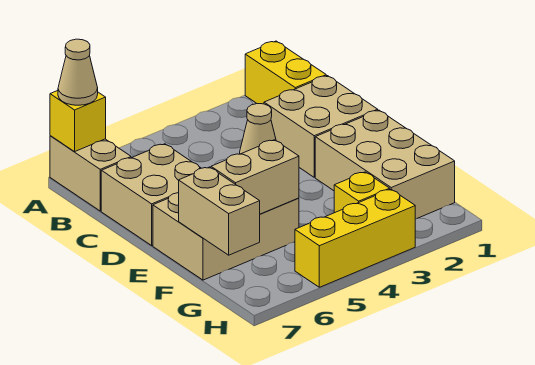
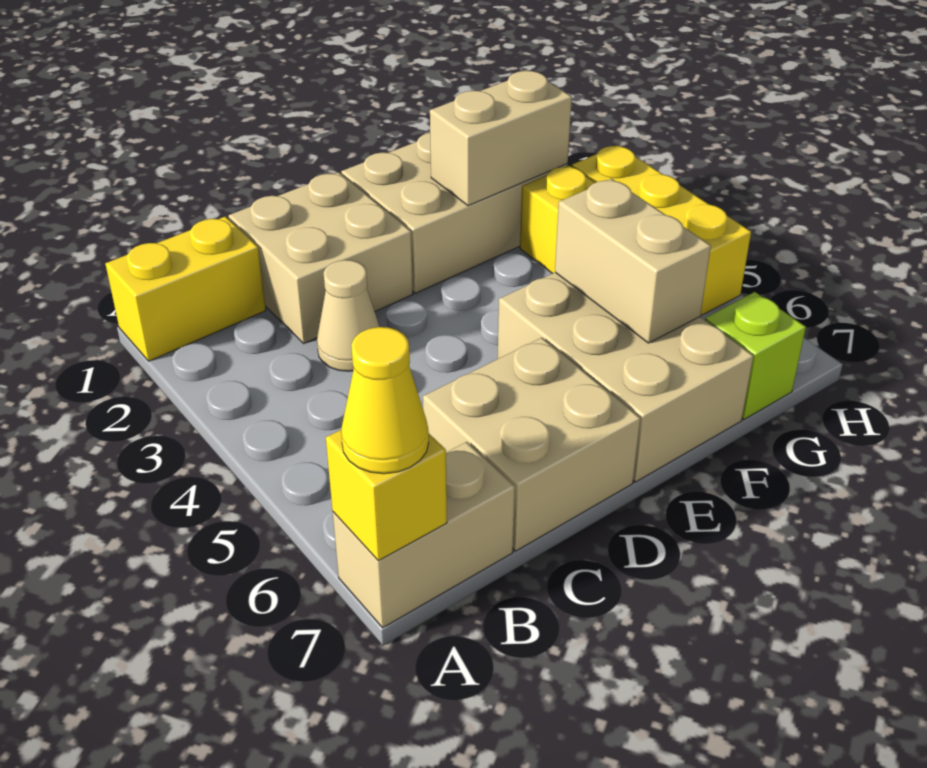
tan 1x1 cone [58,39,98,105] -> yellow 1x1 cone [341,327,429,474]
tan 1x2 brick [179,167,260,255] -> tan 1x2 brick moved to [430,71,572,206]
none -> lime 1x1 brick [705,292,806,419]

